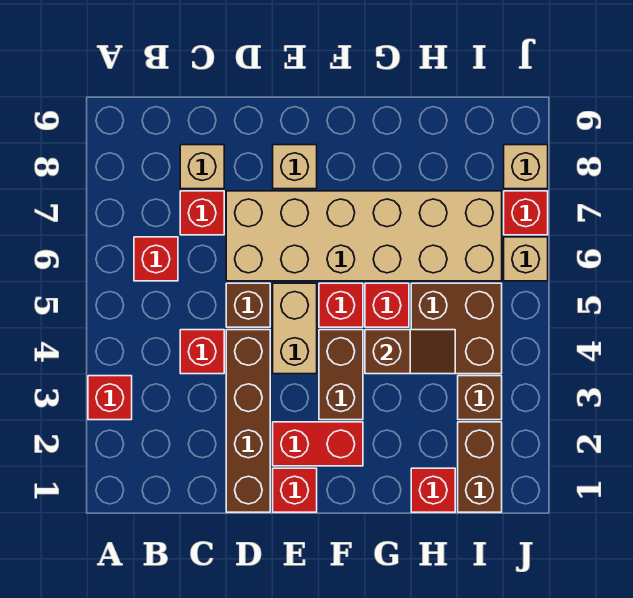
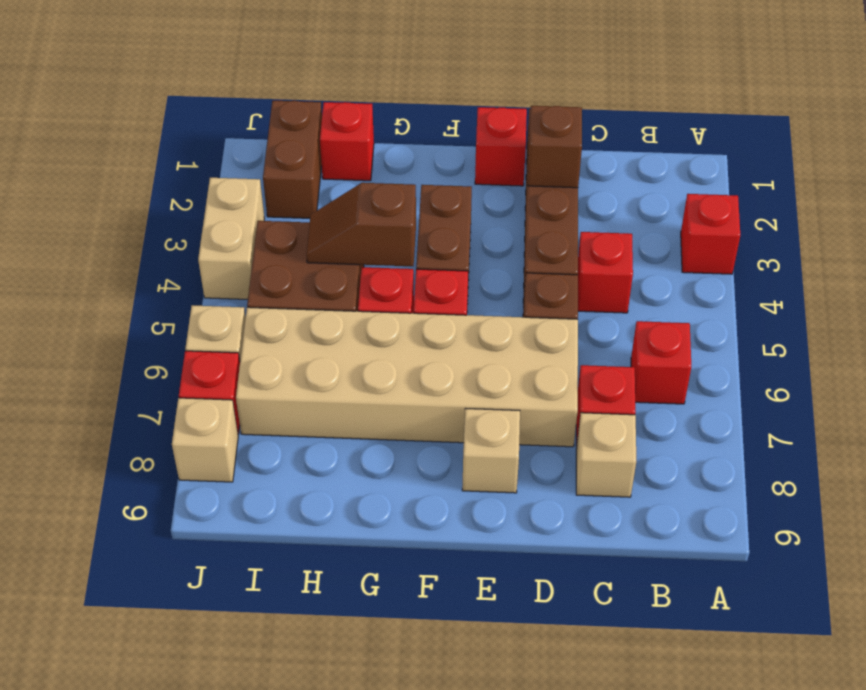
red 1x2 brick [273,422,363,466] -> none
tan 1x2 brick [273,283,317,374] -> tan 1x2 brick moved to [198,178,265,299]
brown 1x1 brick [458,376,502,420] -> brown 1x1 brick moved to [528,106,582,188]

